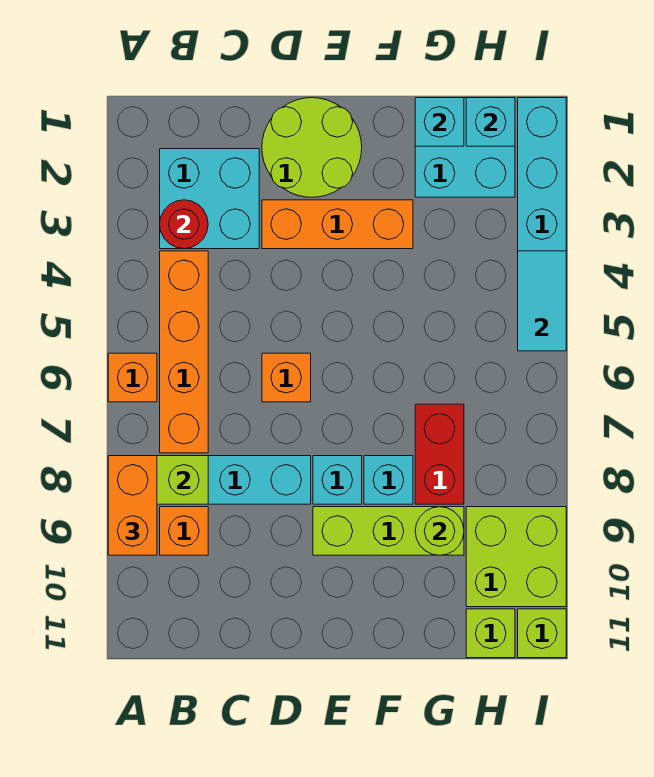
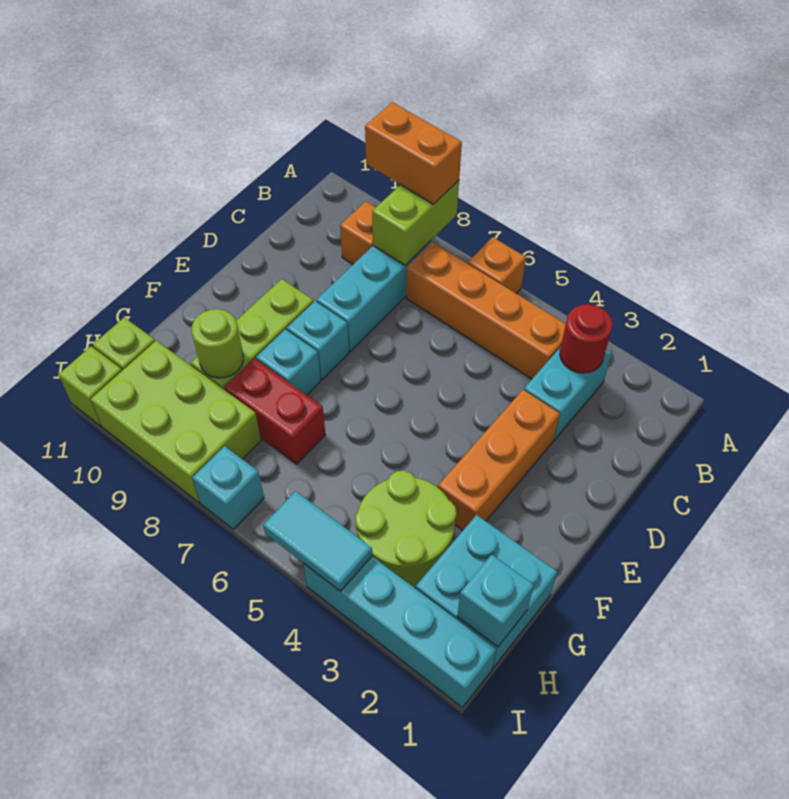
cyan 2x2 brick [160,149,259,249] -> cyan 1x2 brick [524,347,612,440]
lime 2x2 round brick [262,98,362,197] -> lime 2x2 round brick moved to [355,471,456,588]
orange 1x1 brick [262,353,311,402] -> none
cyan 1x1 brick [415,98,464,146] -> cyan 1x1 brick moved to [192,446,264,529]
lime 2x2 brick [466,507,566,607] -> lime 2x3 brick [91,341,261,502]

